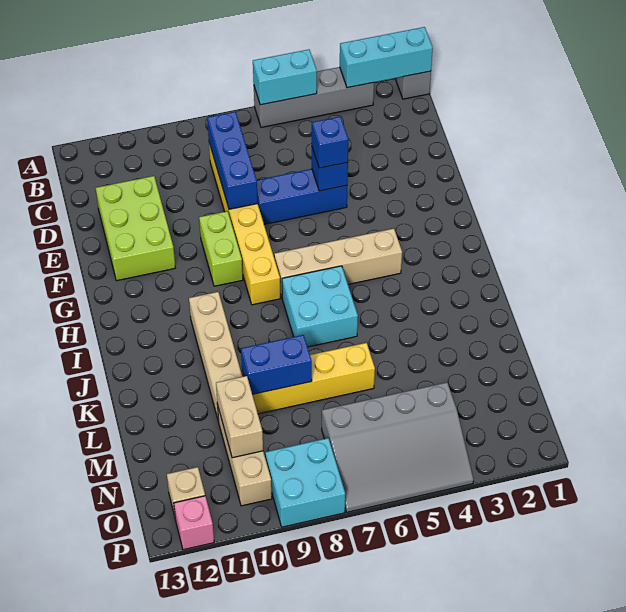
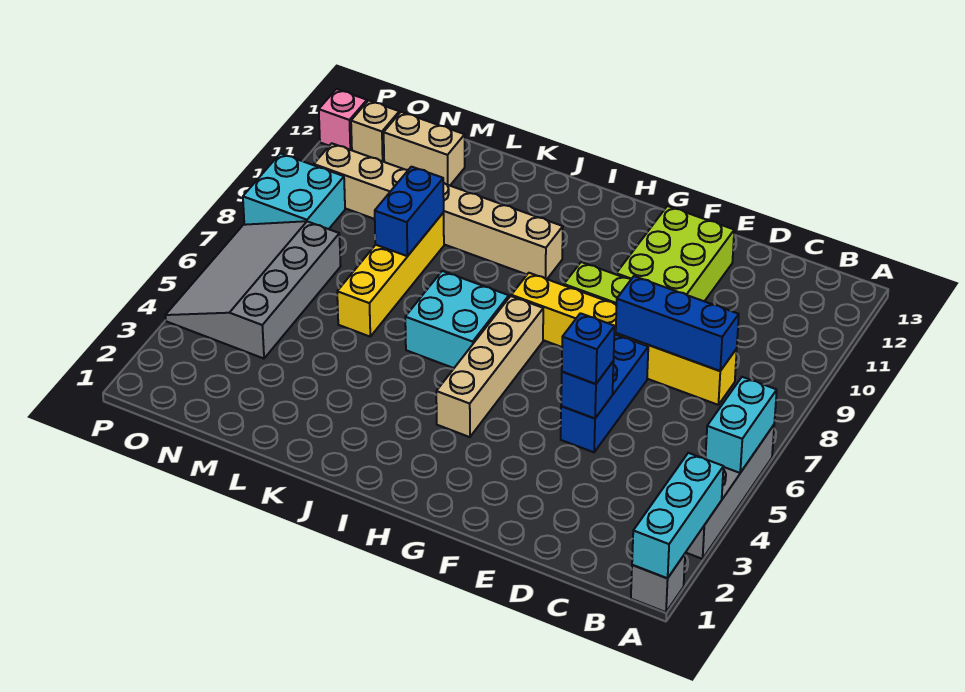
lime 2x3 brick [96,176,175,281] -> lime 2x3 brick turned to [616,206,734,301]
tan 1x2 brick [216,376,263,458] -> tan 1x2 brick moved to [384,112,465,185]

